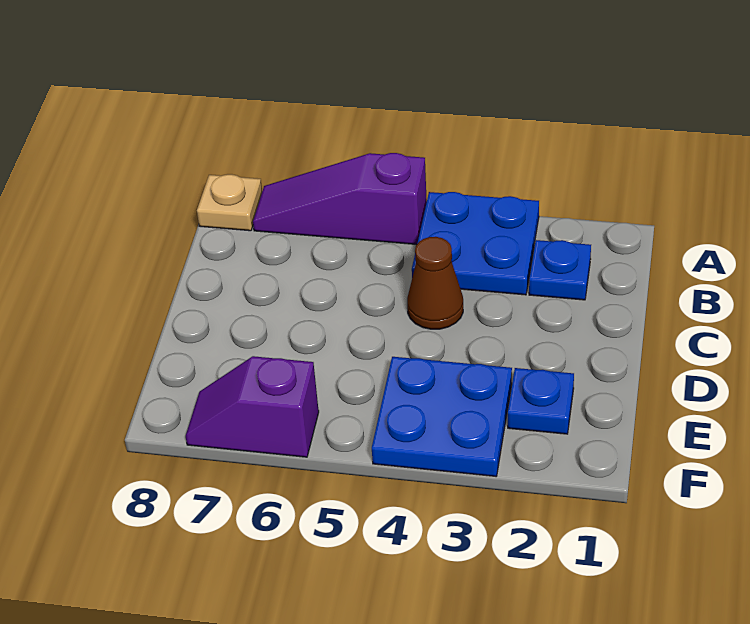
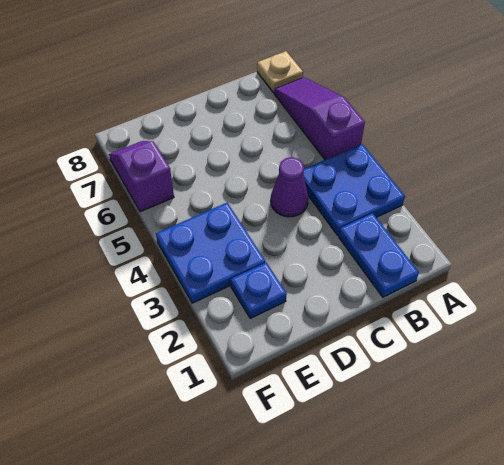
blue 1x1 plate [529,240,591,300] -> blue 1x2 plate [339,213,419,297]
brown 1x1 cone [407,237,463,329] -> purple 1x1 cone [271,157,308,217]

